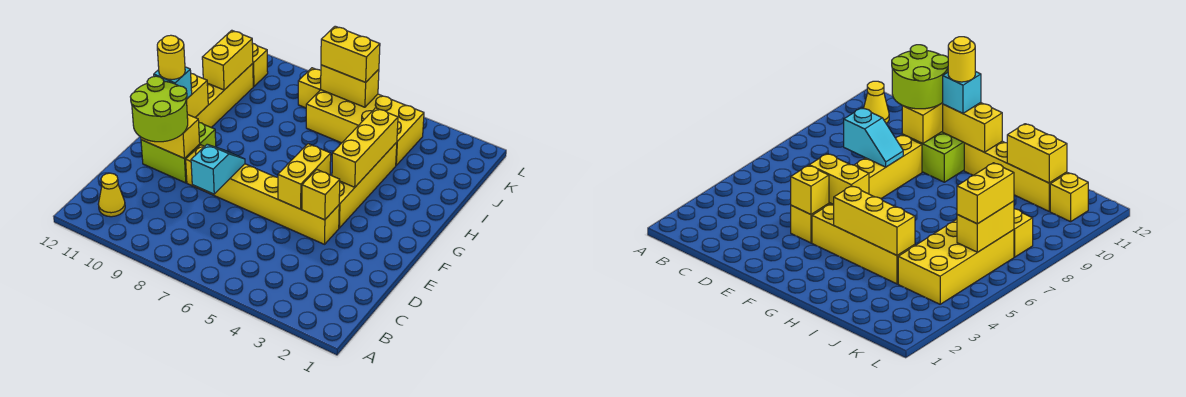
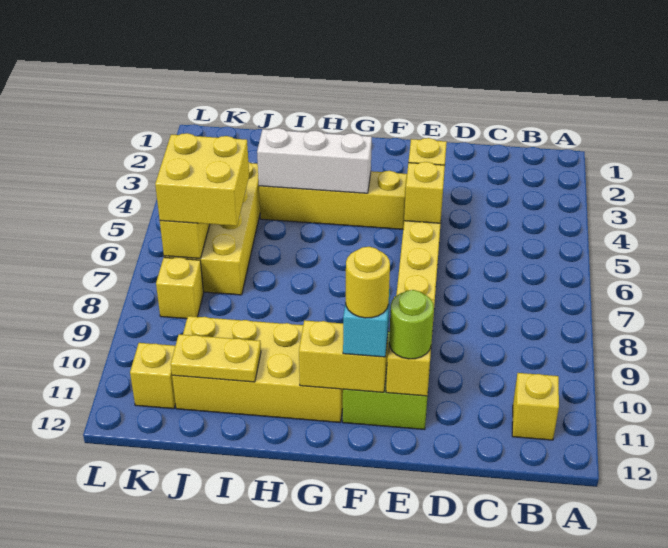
yellow 1x1 cone [98,173,125,217] -> yellow 1x1 brick [512,373,559,440]
cyan 1x2 slope [191,145,245,194] -> none
lime 2x2 round brick [130,76,188,142] -> lime 1x1 round brick [389,290,434,359]
yellow 1x2 brick [278,144,331,209] -> yellow 1x1 brick [404,162,445,223]
yellow 1x3 brick [332,108,398,187] -> white 1x3 brick [257,128,372,193]
yellow 1x4 brick [195,63,253,127] -> yellow 2x4 brick [172,316,343,422]
yellow 1x2 brick [202,30,253,90] -> yellow 1x2 plate [171,334,261,382]
yellow 1x2 brick [321,26,380,82] -> yellow 2x2 brick [155,133,249,226]

